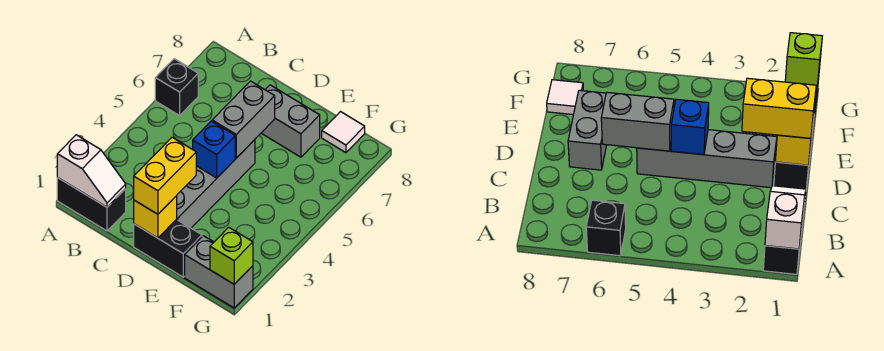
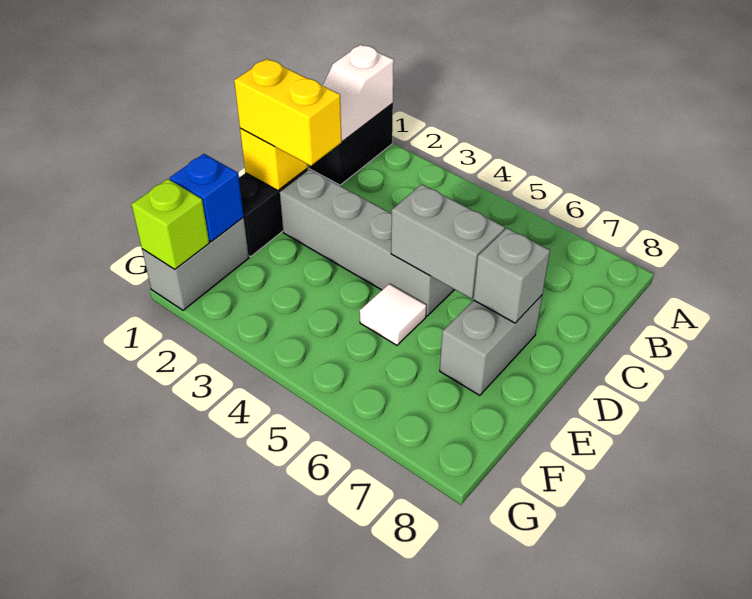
black 1x1 brick [155,59,198,116] -> none
blue 1x1 brick [193,121,235,178] -> blue 1x1 brick moved to [170,154,244,242]
none -> grey 1x1 brick [473,228,550,323]
white 1x1 tile [322,112,365,153] -> white 1x1 tile moved to [360,284,426,345]

